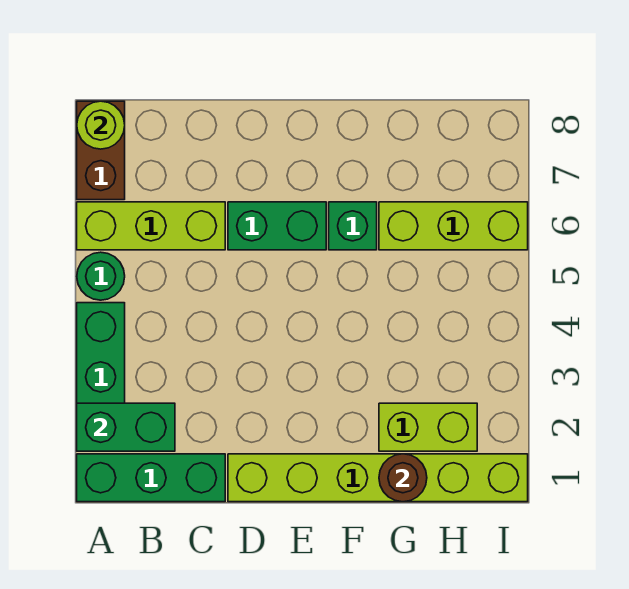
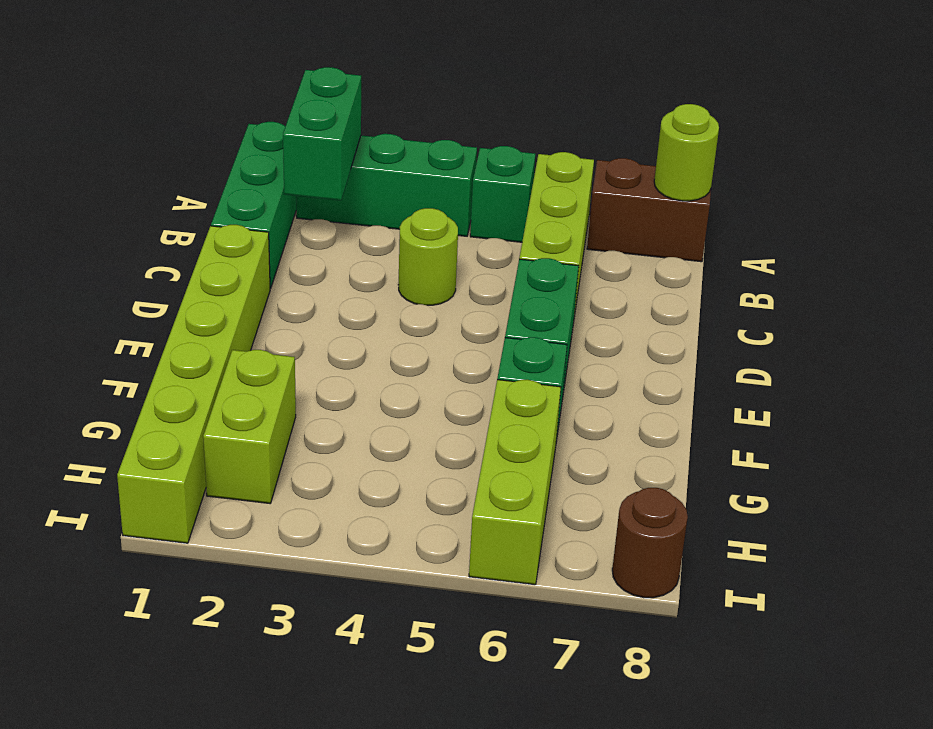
green 1x1 round brick [77,252,125,300] -> green 1x1 brick [470,146,535,242]
none -> lime 1x1 round brick [399,208,458,305]
brown 1x1 round brick [379,454,427,502] -> brown 1x1 round brick moved to [612,488,688,598]

